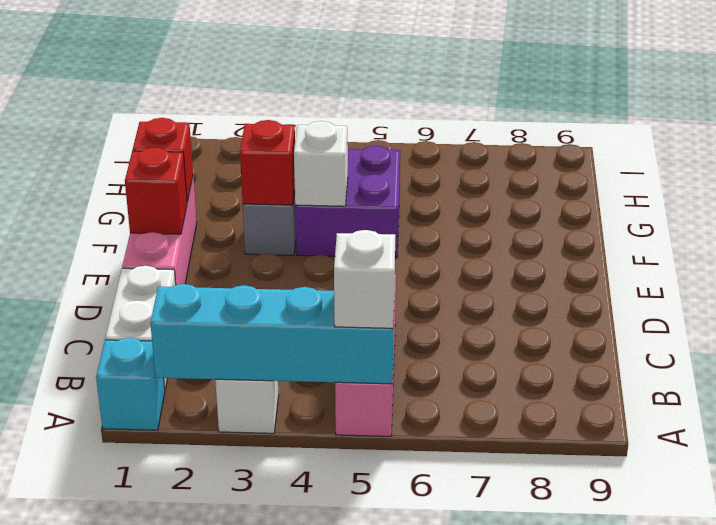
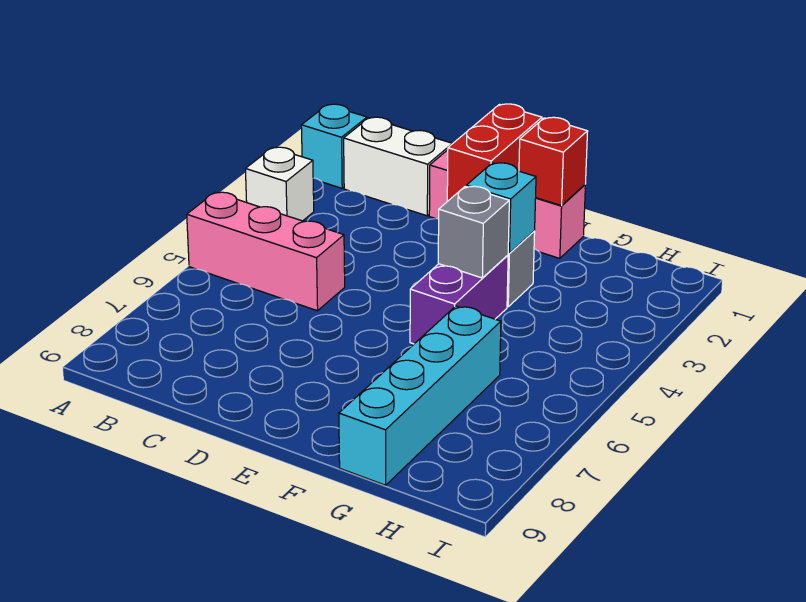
cyan 1x4 brick [150,284,394,384] -> cyan 1x4 brick moved to [339,306,501,485]
white 1x1 brick [334,230,395,328] -> none
red 1x1 brick [125,147,187,234] -> red 1x2 brick [447,104,542,201]
red 1x1 brick [240,120,295,205] -> cyan 1x1 brick [466,163,536,253]
purple 2x2 brick [295,146,400,258] -> purple 1x2 brick [410,255,508,344]
white 1x1 brick [294,121,348,206] -> grey 1x1 brick [438,186,509,278]

